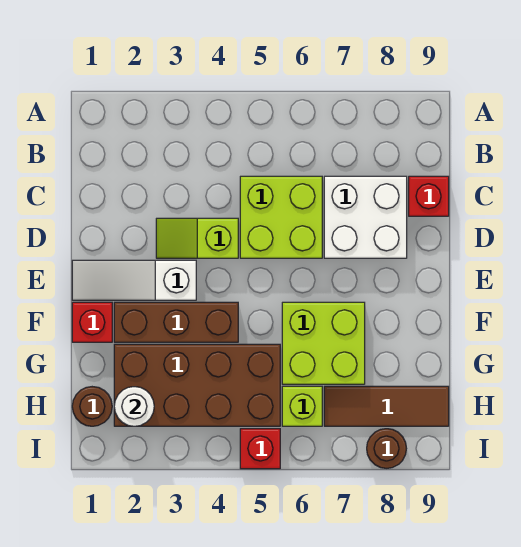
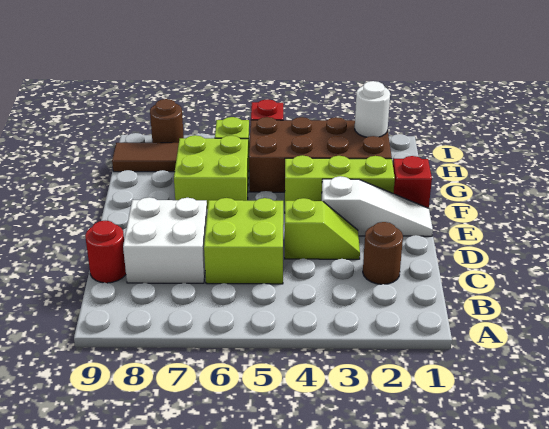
red 1x1 brick [409,176,449,216] -> red 1x1 round brick [85,221,126,283]
brown 1x3 brick [114,302,238,342] -> lime 1x3 brick [285,155,395,201]
brown 1x1 round brick [72,387,112,426] -> brown 1x1 round brick moved to [363,222,403,284]

